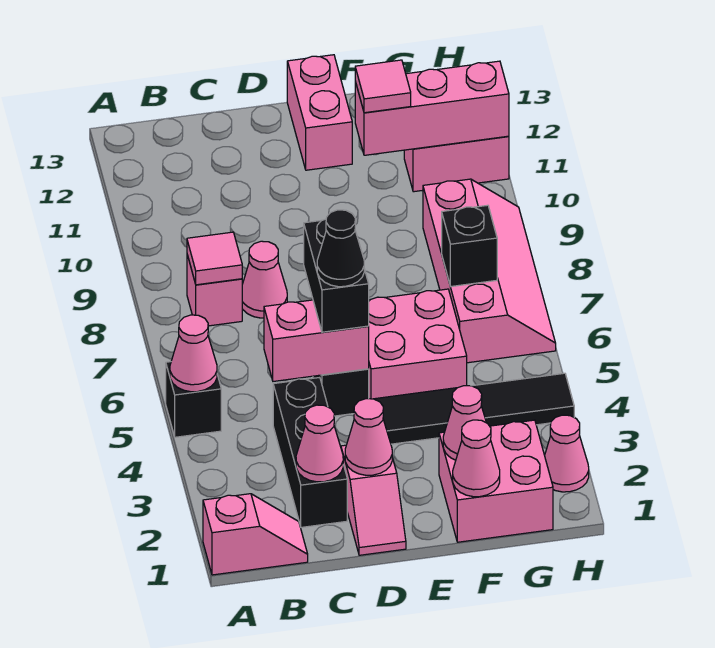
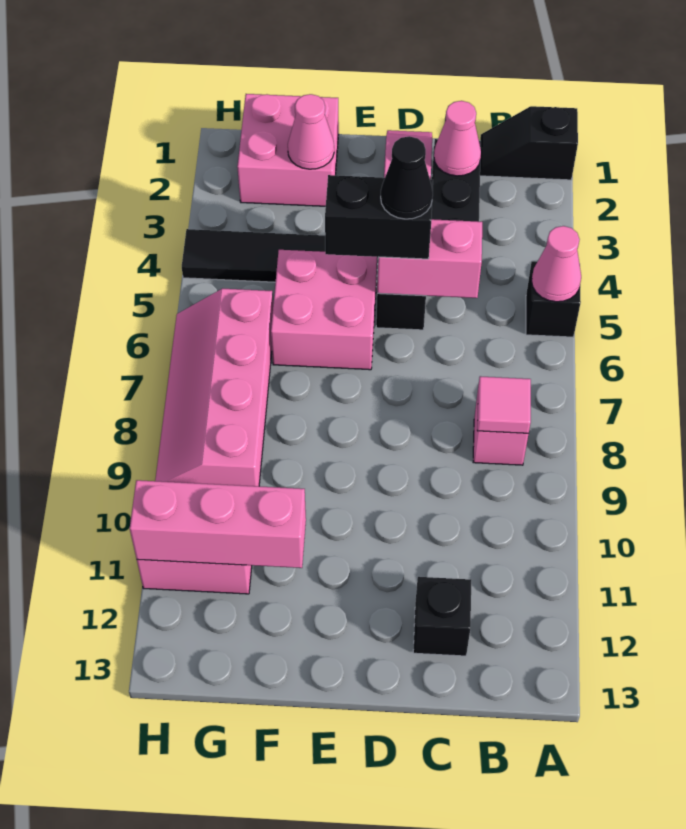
pink 1x2 slope [203,494,308,575] -> black 1x2 slope [480,106,578,180]
pink 1x1 cone [242,241,287,318] -> none
pink 1x1 cone [345,399,392,475] -> none
black 1x2 brick [304,219,369,332] -> black 1x2 brick turned to [325,175,433,259]
pink 1x2 brick [287,55,352,170] -> none
pink 1x1 cone [453,420,500,497] -> none
pink 1x1 tile [355,60,411,113] -> none
black 1x1 brick [442,205,497,287] -> black 1x1 brick moved to [413,577,471,656]
pink 1x1 cone [545,415,589,492] -> none

